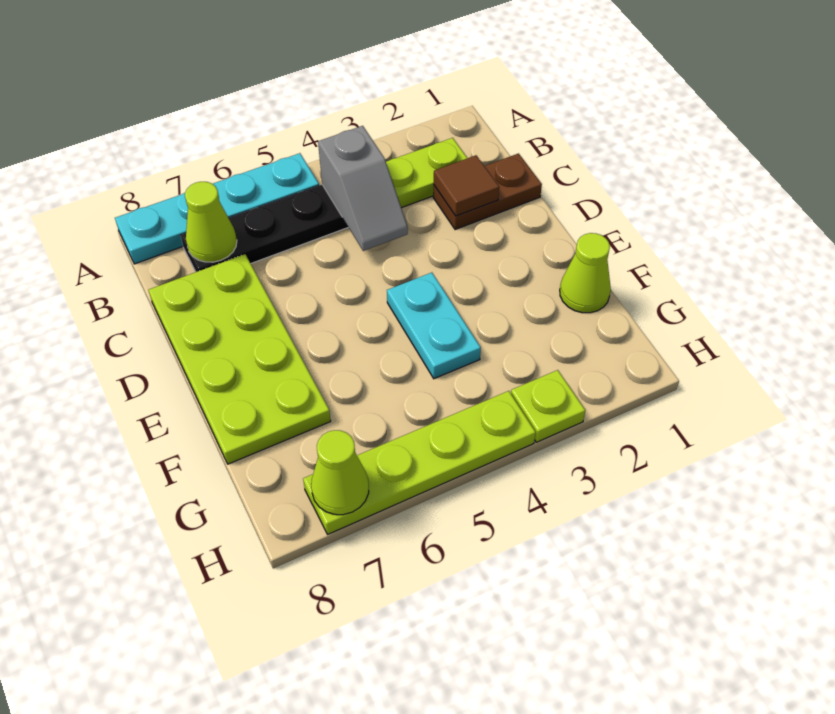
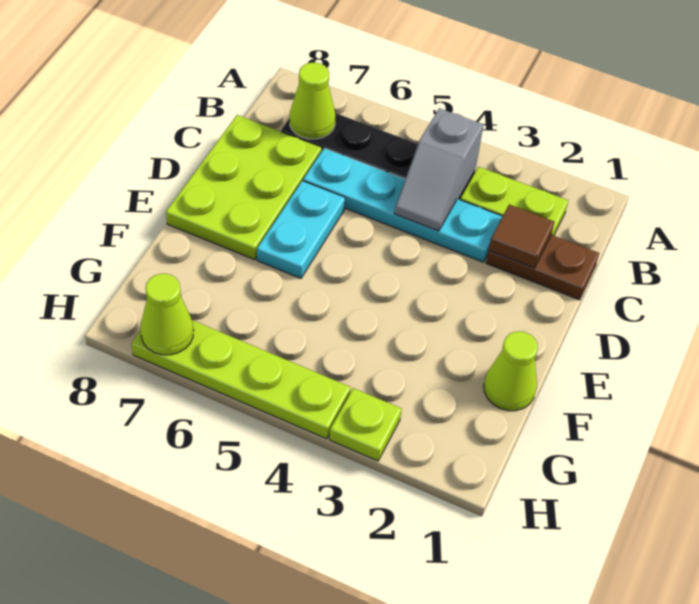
cyan 1x4 plate [115,153,319,264] -> cyan 1x4 plate moved to [303,148,503,262]
lime 2x4 plate [149,254,331,464] -> lime 2x3 plate [166,115,322,260]
cyan 1x2 plate [387,273,481,379] -> cyan 1x2 plate moved to [257,181,345,278]

